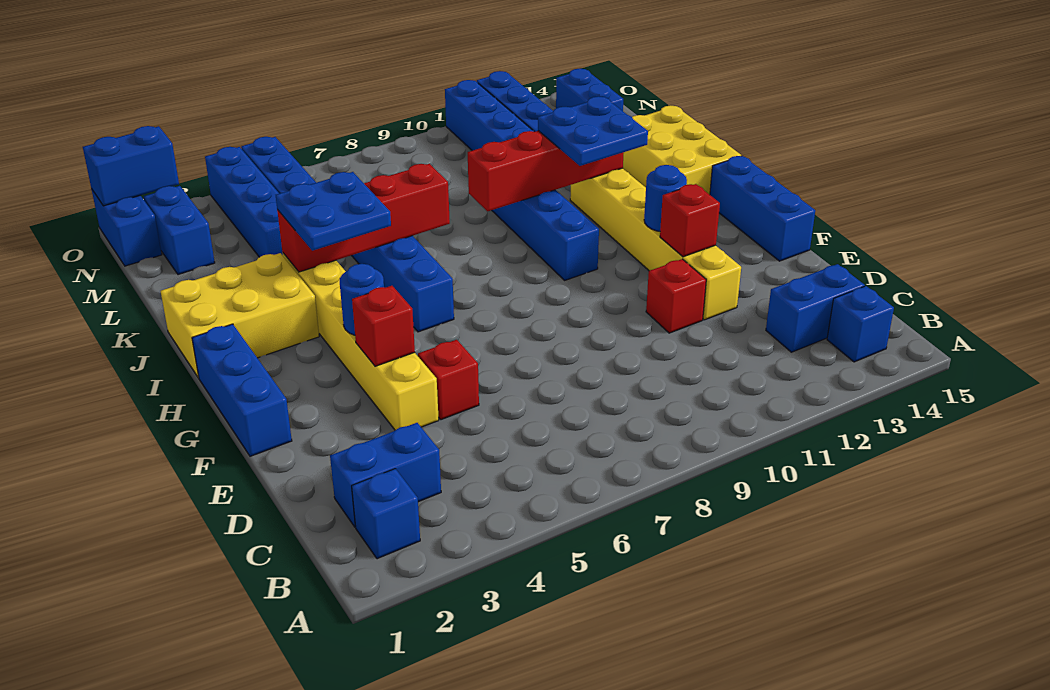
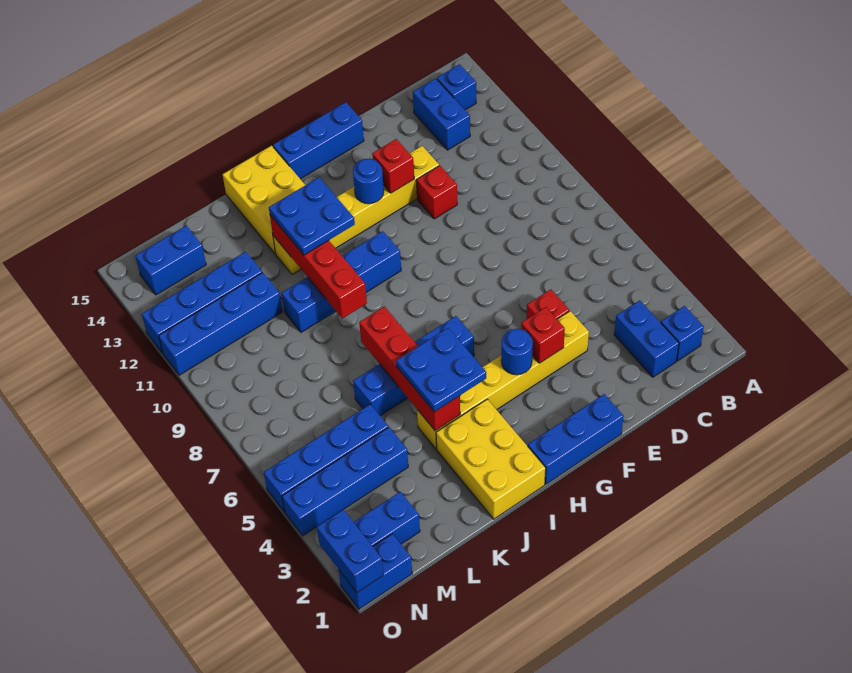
yellow 2x3 brick [623,105,741,195] -> yellow 2x3 brick turned to [223,146,305,254]

